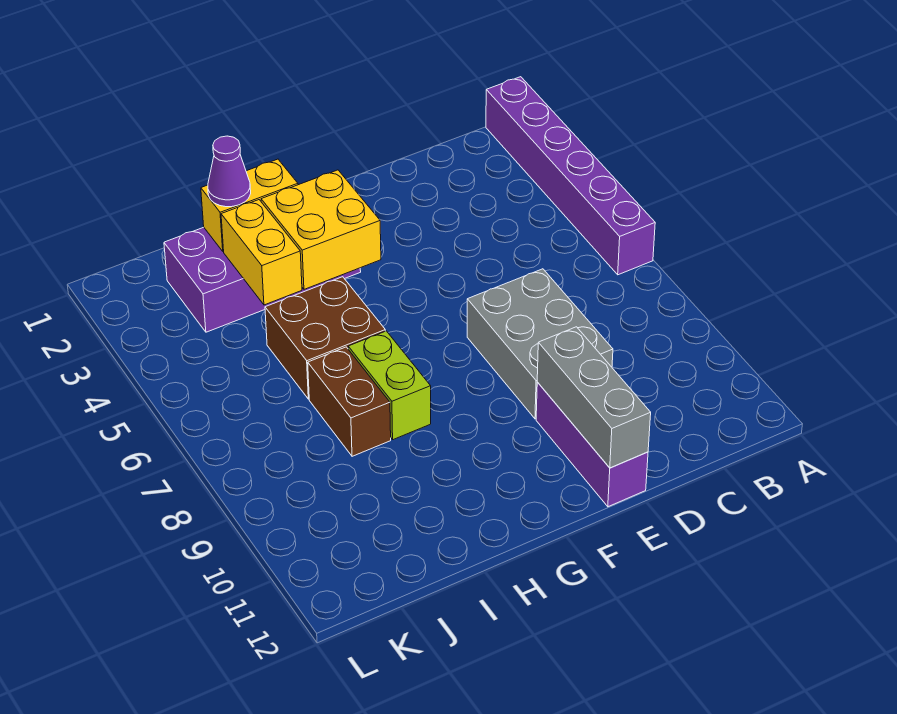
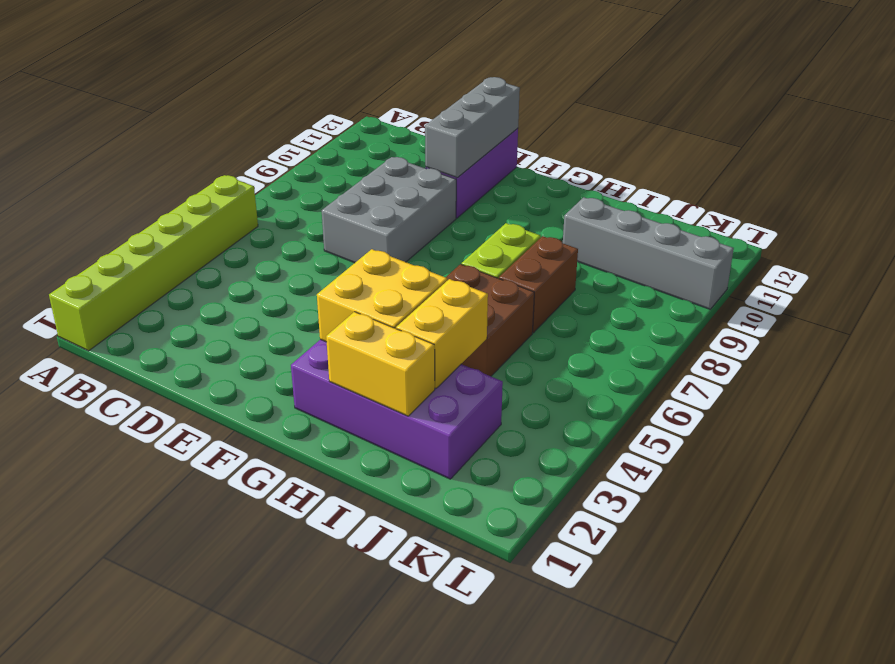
purple 1x6 brick [486,77,655,275] -> lime 1x6 brick [49,175,258,351]
purple 1x1 cone [208,136,251,207] -> none
none -> grey 1x4 brick [563,197,734,309]

